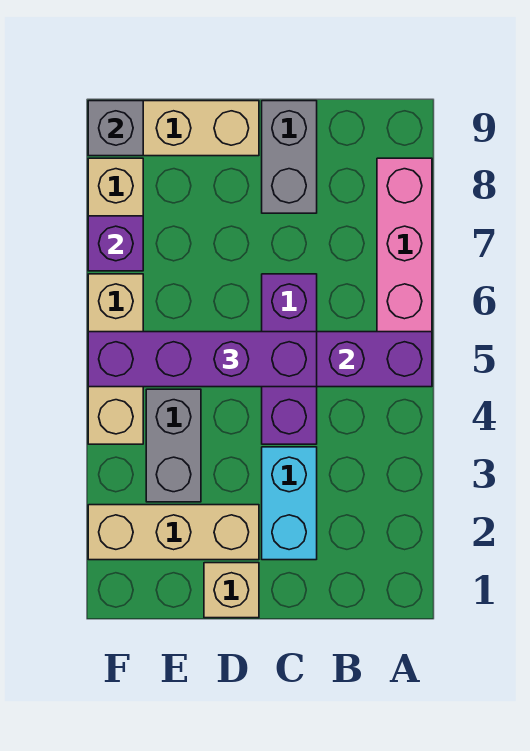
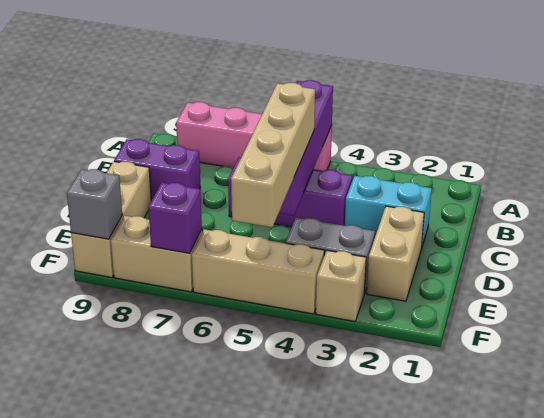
purple 1x4 brick [88,332,317,387] -> tan 1x4 brick [231,83,315,227]
grey 1x2 brick [262,101,317,213] -> purple 1x2 brick [114,139,201,201]
tan 1x1 brick [204,563,259,618] -> tan 1x1 brick moved to [316,250,366,321]
tan 1x3 brick [88,505,259,560] -> tan 1x2 brick [367,206,424,301]

